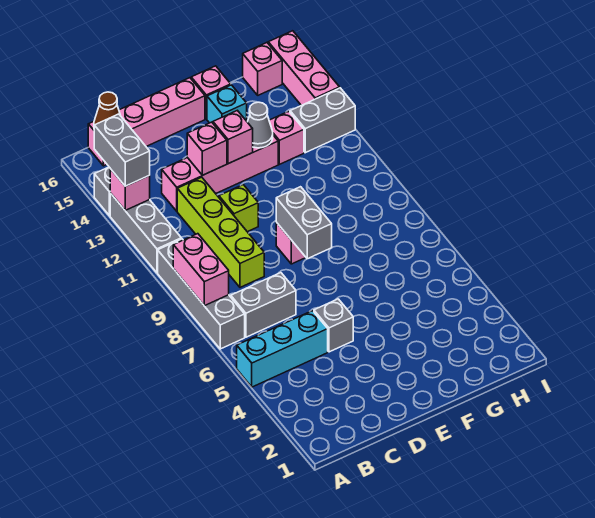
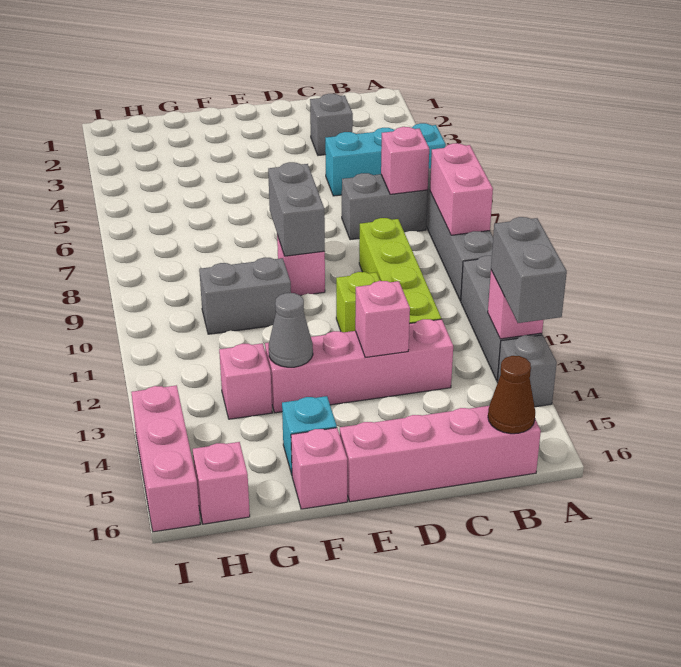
grey 1x1 brick [314,299,353,352] -> grey 1x1 brick moved to [310,94,353,155]
pink 1x1 brick [213,110,253,164] -> pink 1x1 brick moved to [381,127,429,194]
grey 1x2 brick [290,88,355,153] -> grey 1x2 brick moved to [199,258,291,334]

